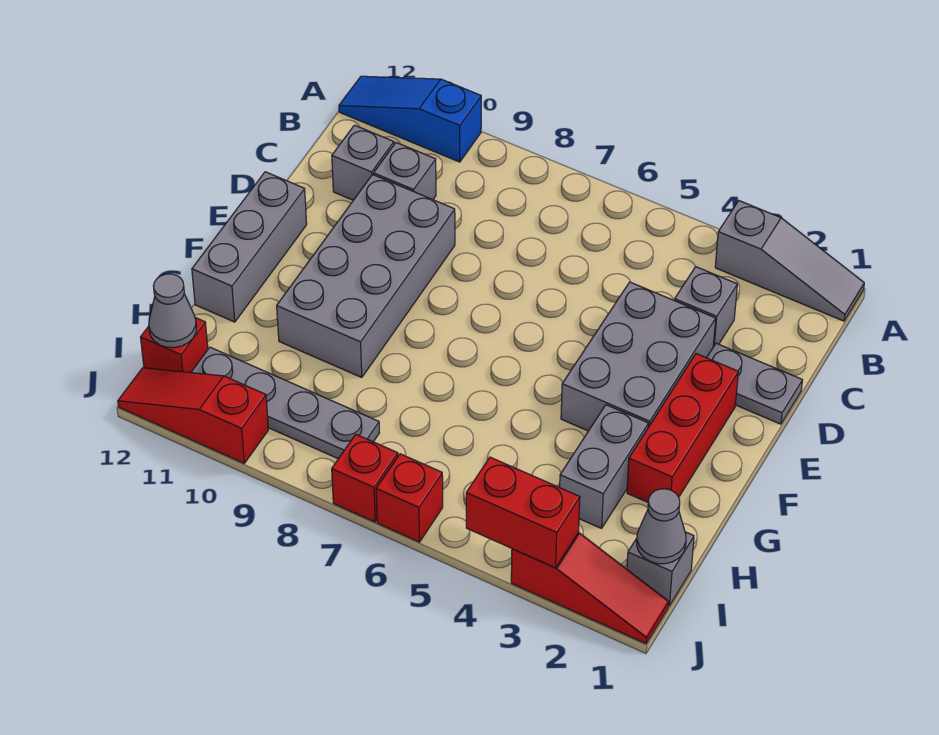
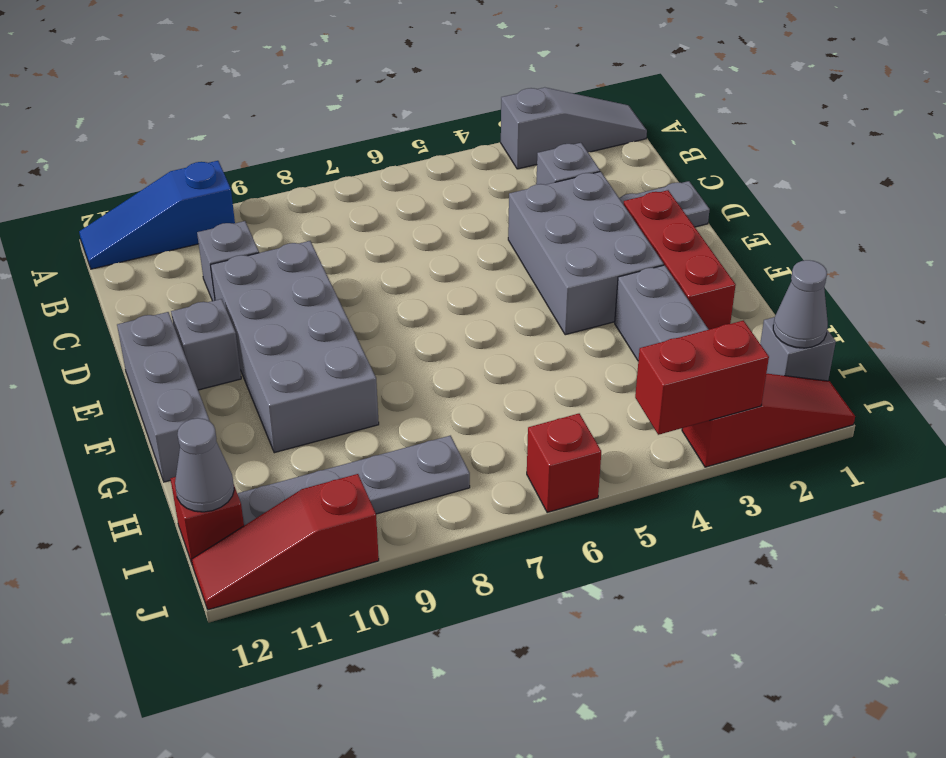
grey 1x1 brick [332,125,394,200] -> grey 1x1 brick moved to [171,299,241,390]
red 1x1 brick [332,435,398,522] -> none

